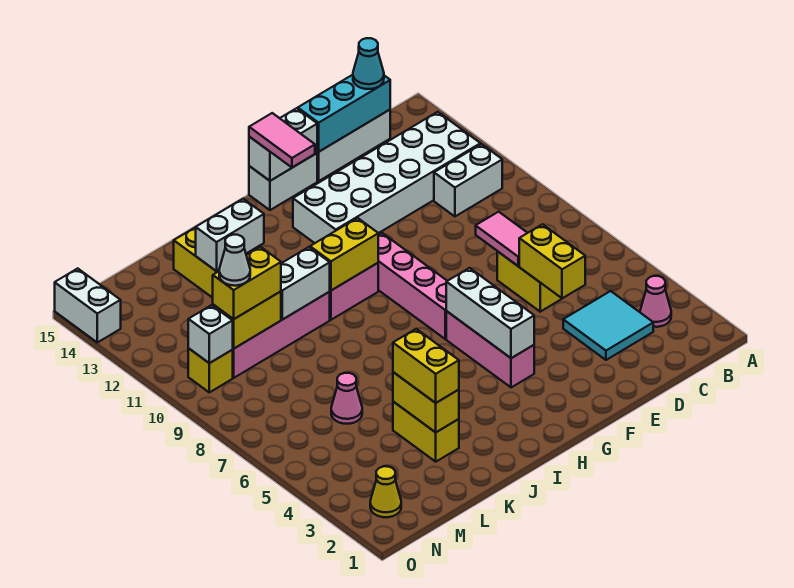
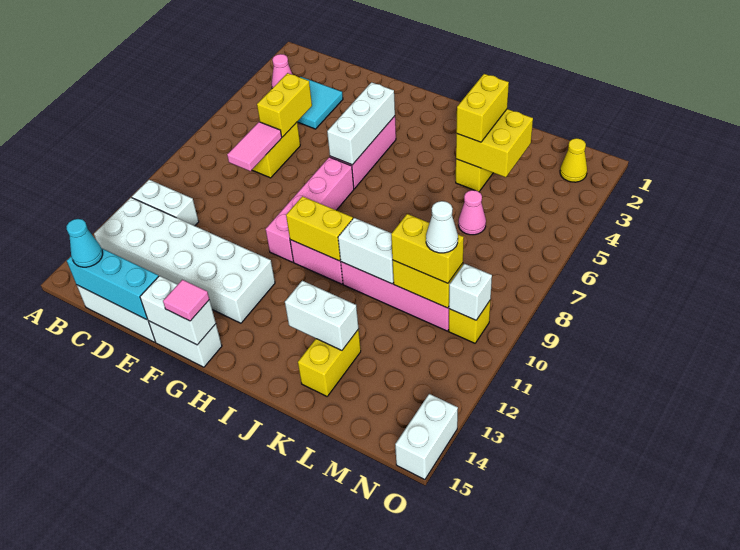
pink 1x2 tile [249,113,315,167] -> pink 1x1 tile [163,280,209,321]
yellow 1x2 brick [393,372,459,432] -> yellow 2x2 brick [456,109,533,177]

